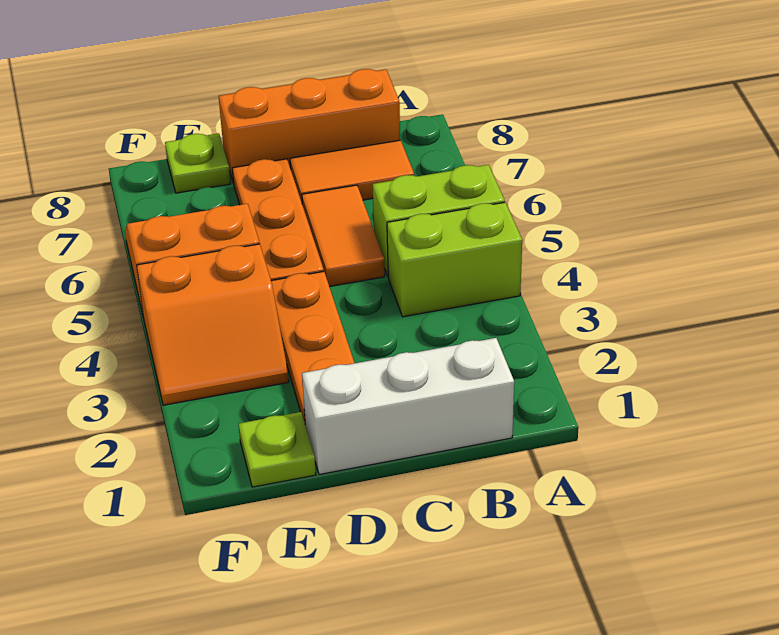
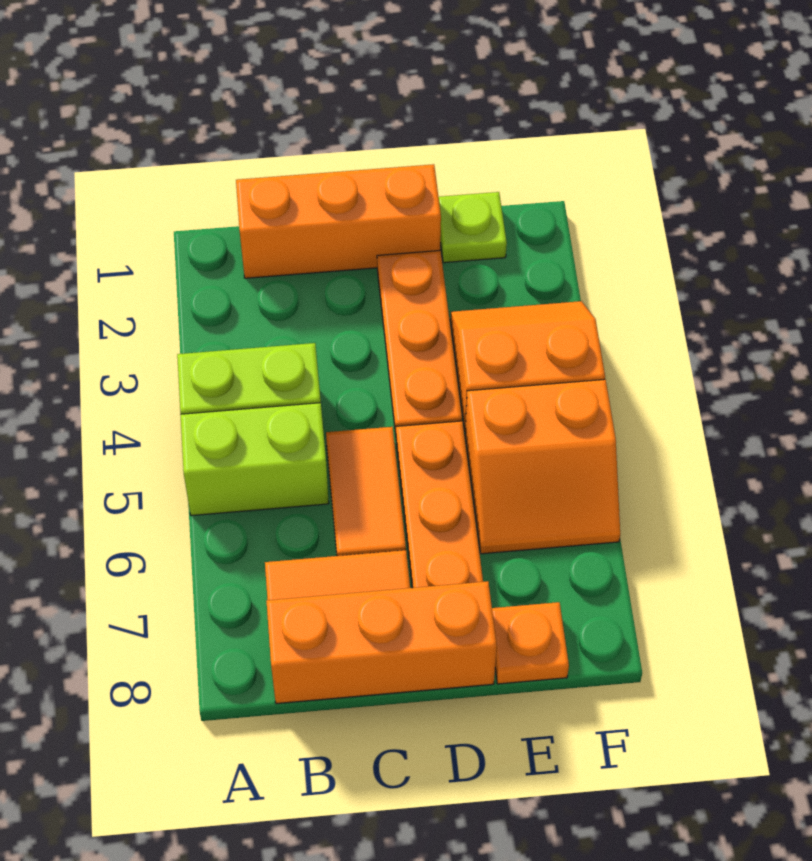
white 1x3 brick [302,338,514,475] -> orange 1x3 brick [236,164,441,278]
lime 1x1 plate [165,133,231,193] -> orange 1x1 plate [492,602,569,684]

